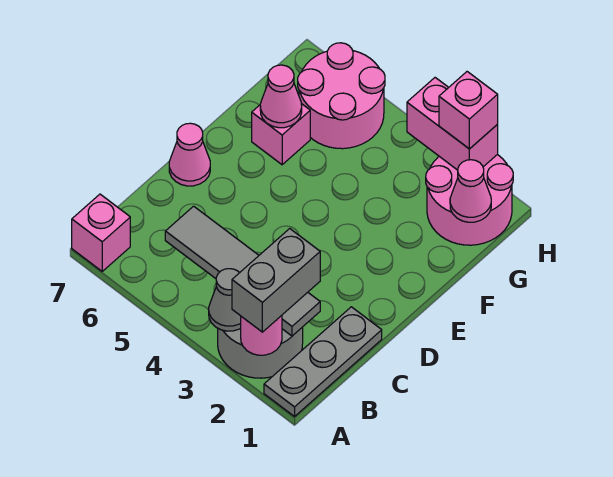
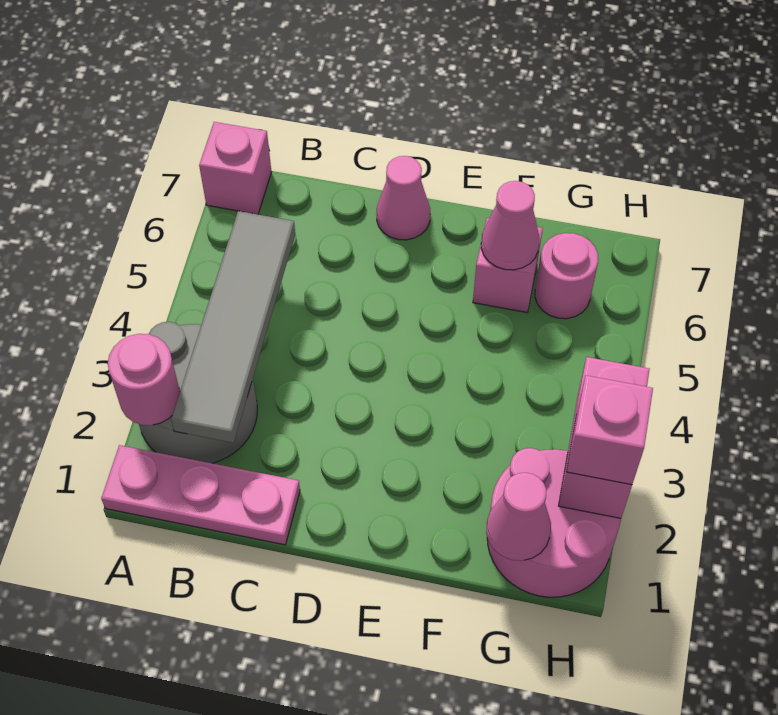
grey 1x3 plate [264,307,382,416] -> pink 1x3 plate [101,445,300,545]
grey 1x2 brick [232,229,320,332] -> none
grey 1x1 cone [209,269,241,331] -> none
pink 2x2 round brick [298,43,385,149] -> pink 1x1 round brick [535,233,598,319]

